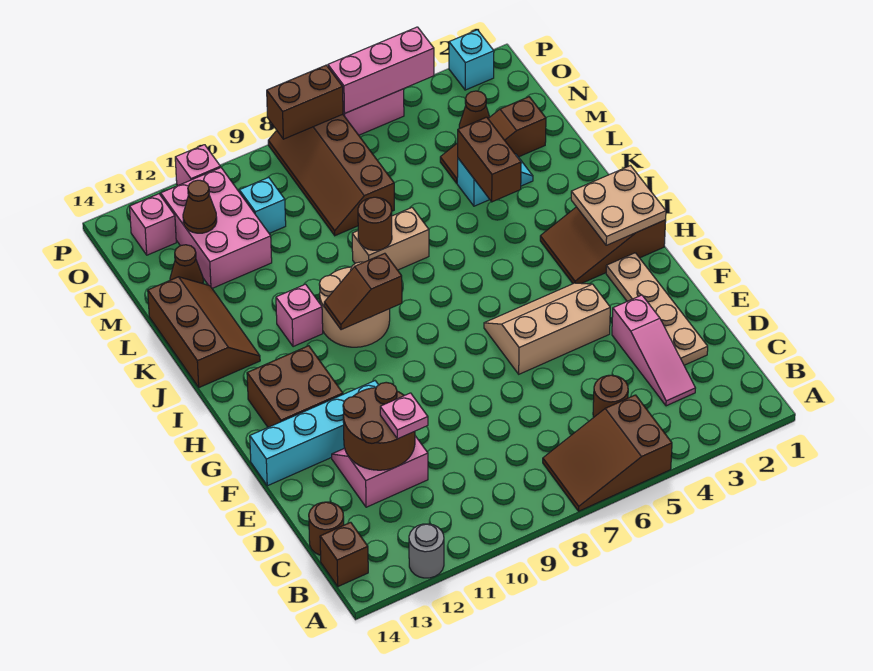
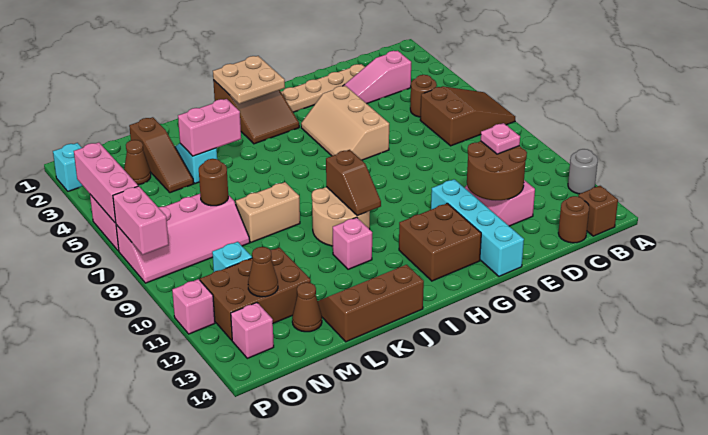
brown 2x3 slope [543,395,672,511] -> brown 2x3 slope turned to [420,86,515,146]
pink 1x3 slope [612,295,695,406] -> pink 1x3 slope turned to [343,51,411,104]
brown 1x2 brick [458,117,521,202] -> pink 1x2 brick [178,99,241,156]
tan 1x2 brick [352,208,429,270] -> tan 1x2 brick turned to [236,182,300,242]
brown 1x1 round brick [358,197,392,250] -> brown 1x1 round brick moved to [199,159,228,206]
brown 2x4 slope [268,114,394,236] -> pink 2x4 slope [116,194,250,283]
pink 2x3 brick [161,168,272,288] -> brown 2x3 brick [200,248,311,340]
brown 1x2 brick [267,65,343,139] -> pink 1x2 brick [113,186,169,255]

